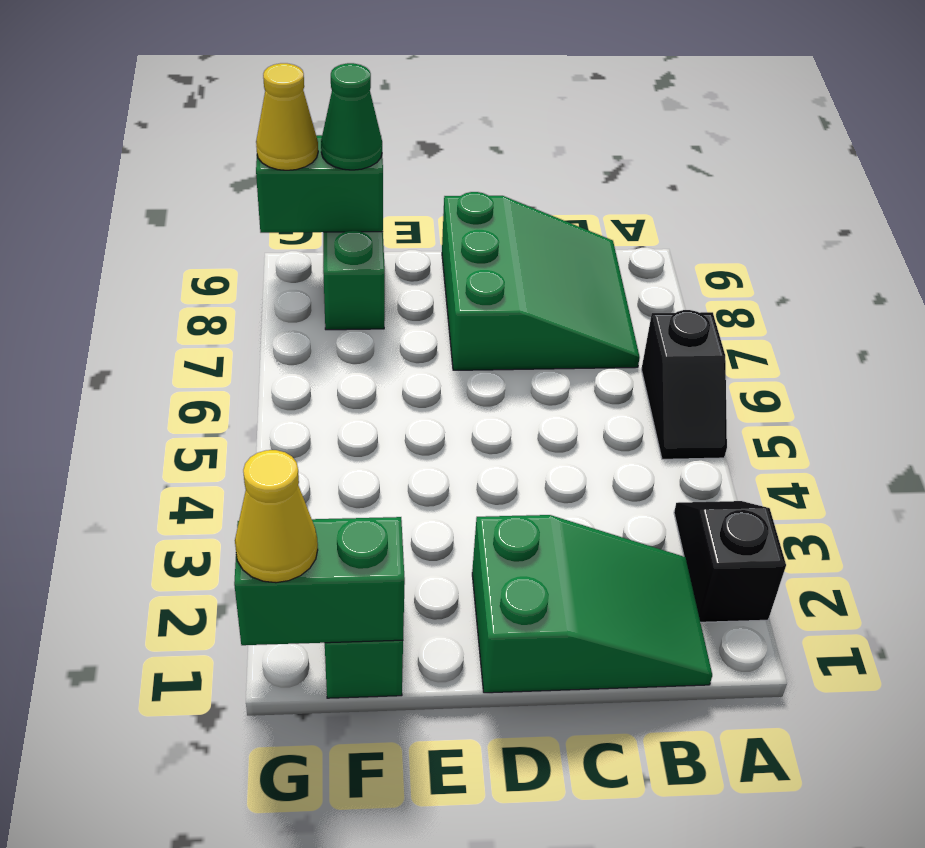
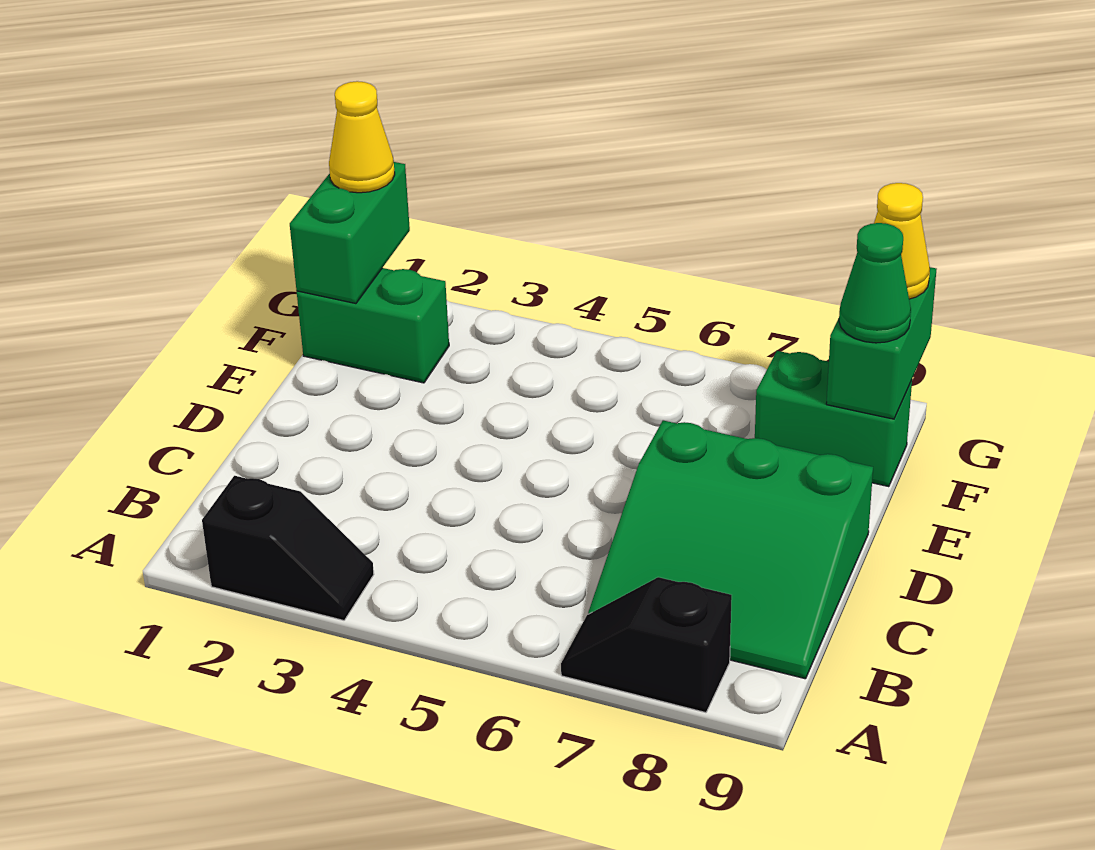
black 1x2 slope [641,310,727,459] -> black 1x2 slope moved to [561,577,732,713]
green 2x3 slope [472,515,712,693] -> none

